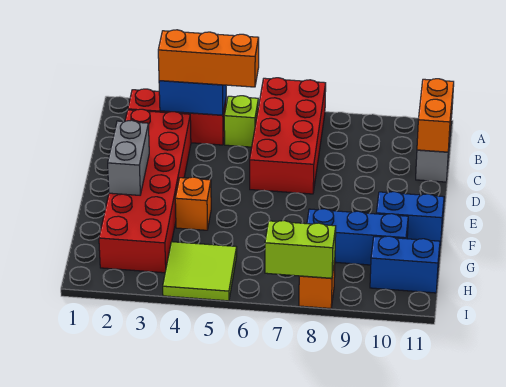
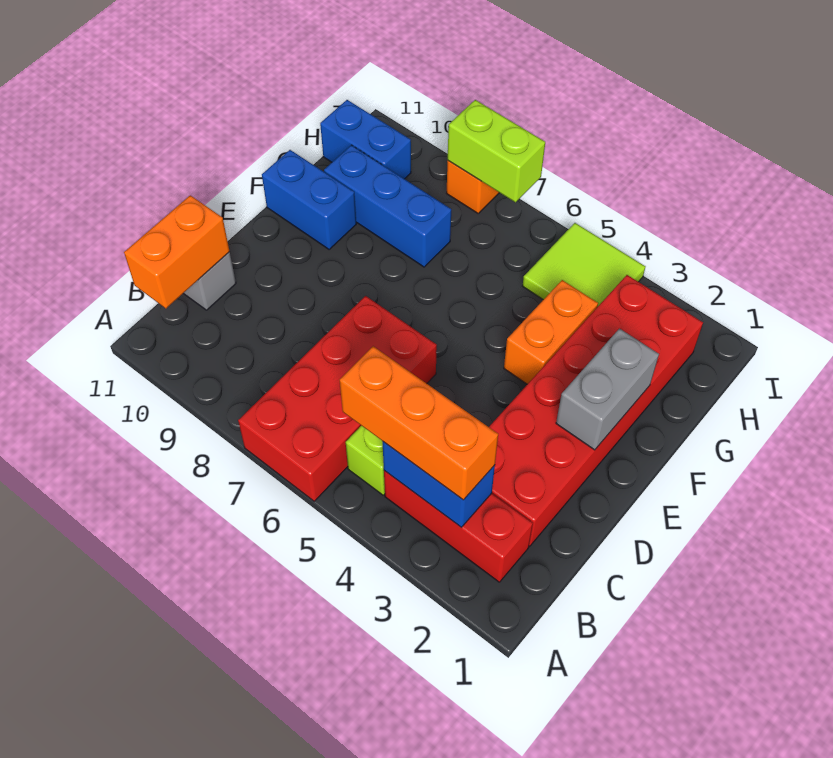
orange 1x1 brick [175,177,211,230] -> orange 1x2 brick [504,280,598,384]

